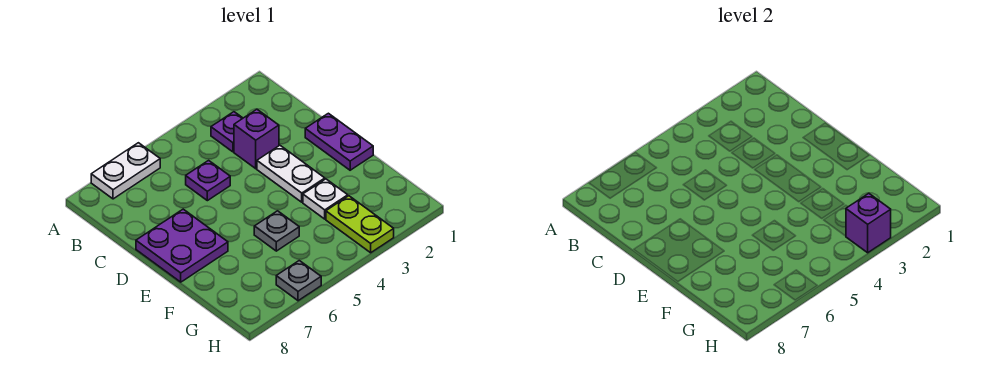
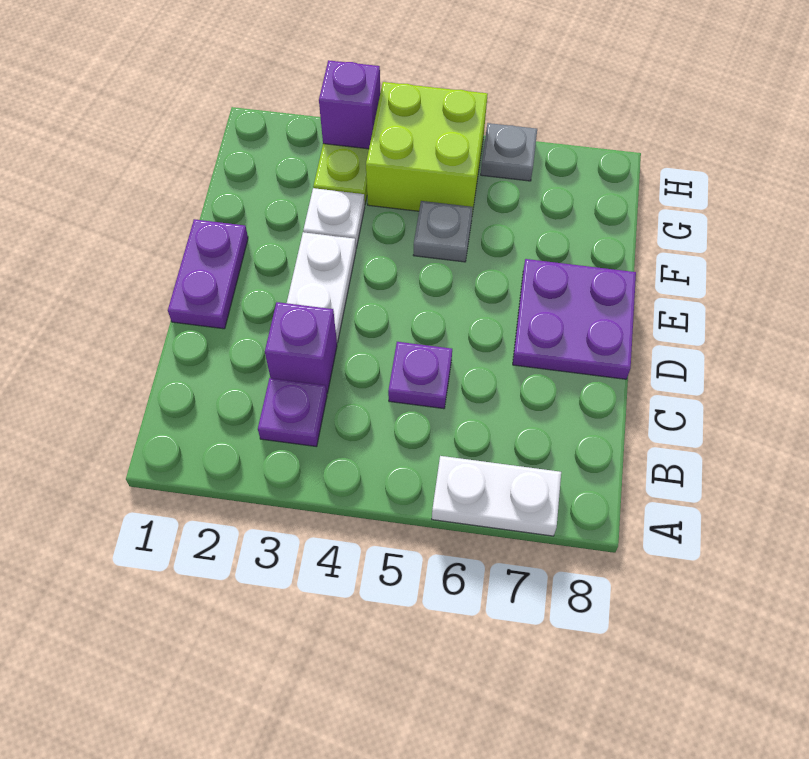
none -> lime 2x2 brick [366,82,488,214]

